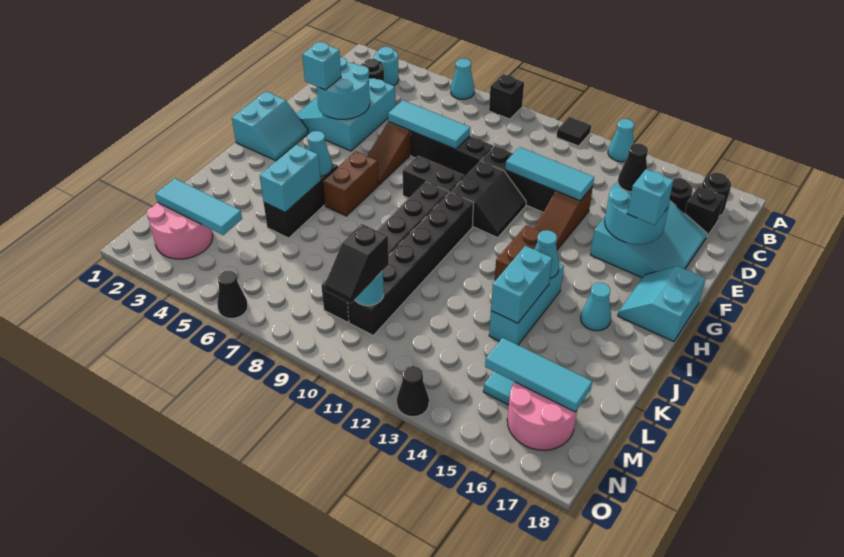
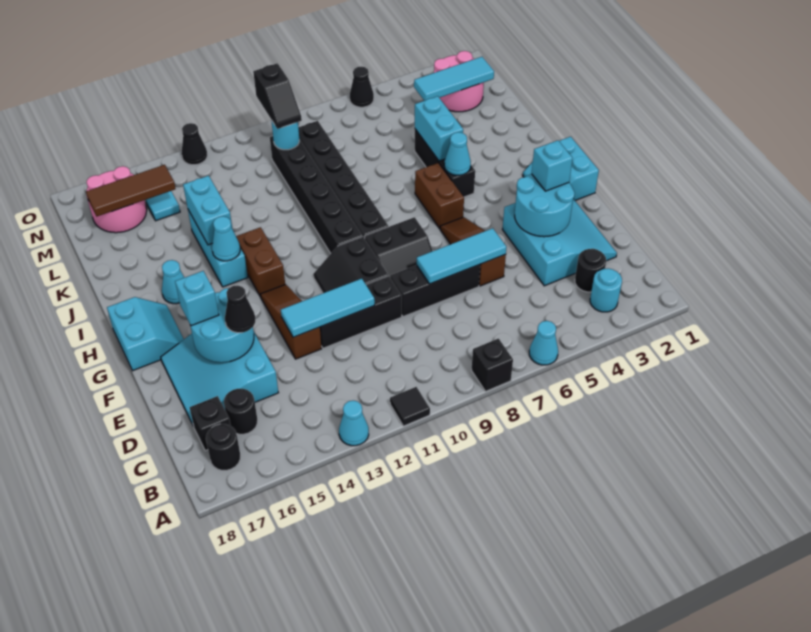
black 1x2 slope [324,224,389,303] -> black 1x2 slope turned to [253,63,302,129]
cyan 1x3 tile [485,338,592,412] -> brown 1x3 tile [86,165,176,216]

